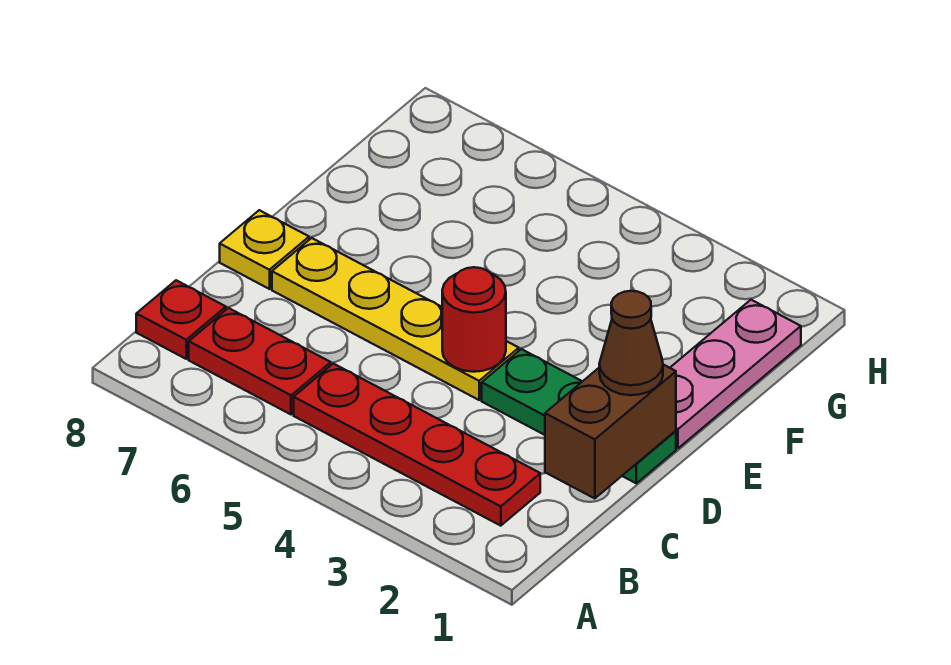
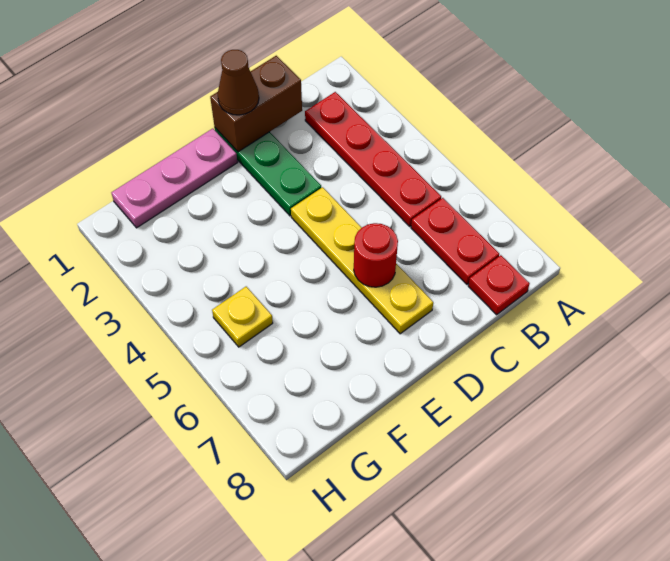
red 1x1 round brick [442,267,506,372] -> red 1x1 round brick moved to [354,223,398,287]
yellow 1x1 plate [220,210,309,289] -> yellow 1x1 plate moved to [212,287,273,347]

